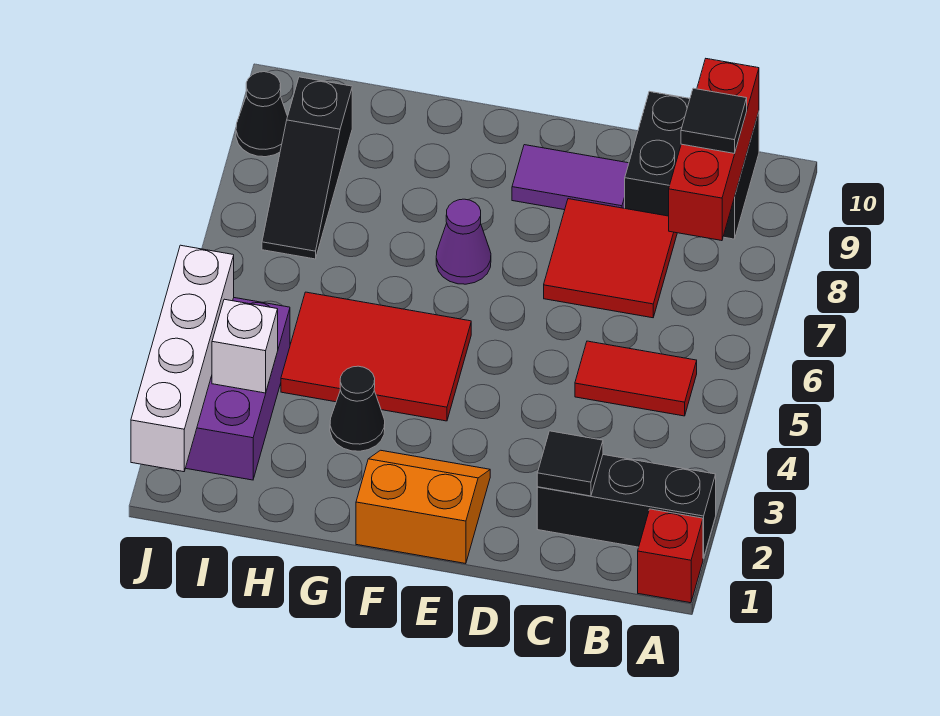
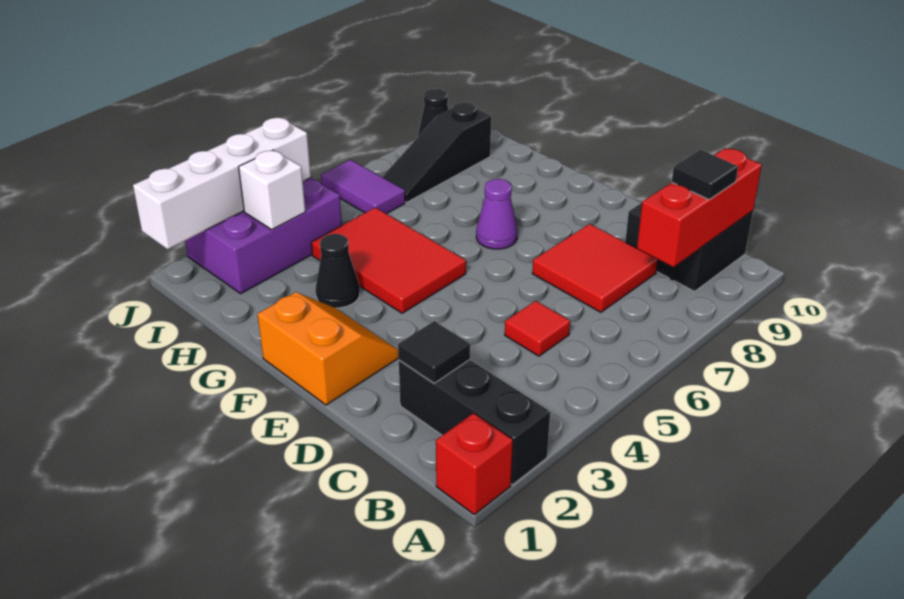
red 1x2 tile [575,341,697,416] -> red 1x1 tile [505,301,570,356]
purple 1x2 tile [512,145,629,210] -> purple 1x2 tile moved to [321,160,405,214]

